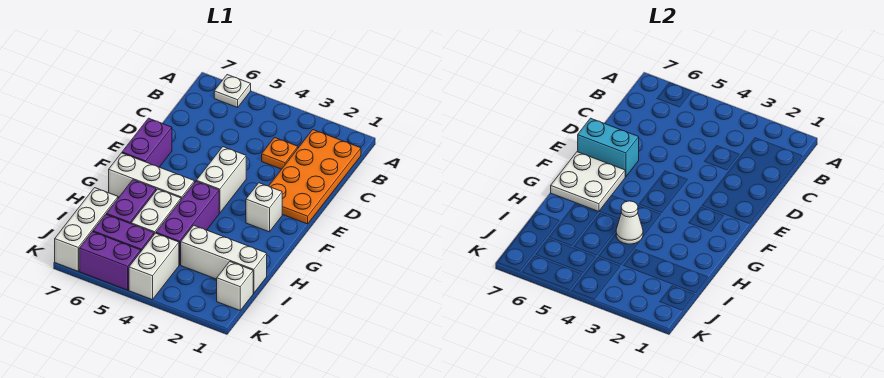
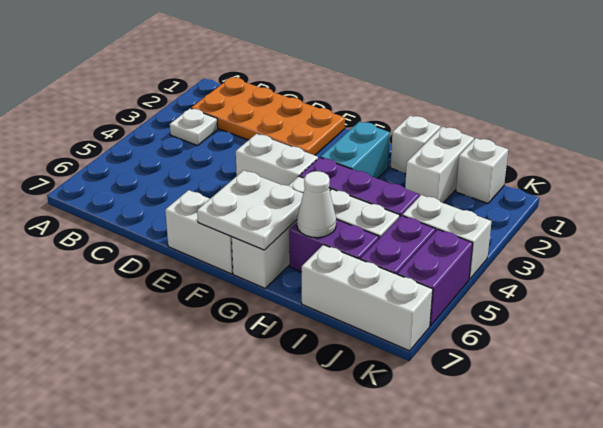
white 1x1 plate [214,75,251,107] -> white 1x1 plate moved to [170,108,218,146]
orange 1x1 plate [262,138,298,169] -> none
cyan 1x2 brick [578,118,639,177] -> cyan 1x2 brick moved to [321,122,390,179]
purple 1x2 brick [122,118,172,167] -> white 1x2 brick [165,190,233,274]
white 1x1 brick [246,183,282,232] -> white 1x1 brick moved to [391,116,441,174]
white 1x1 cone [616,201,643,244] -> white 1x1 cone moved to [297,171,336,238]
white 1x3 brick [181,225,267,293] -> white 1x2 brick [405,127,474,203]

